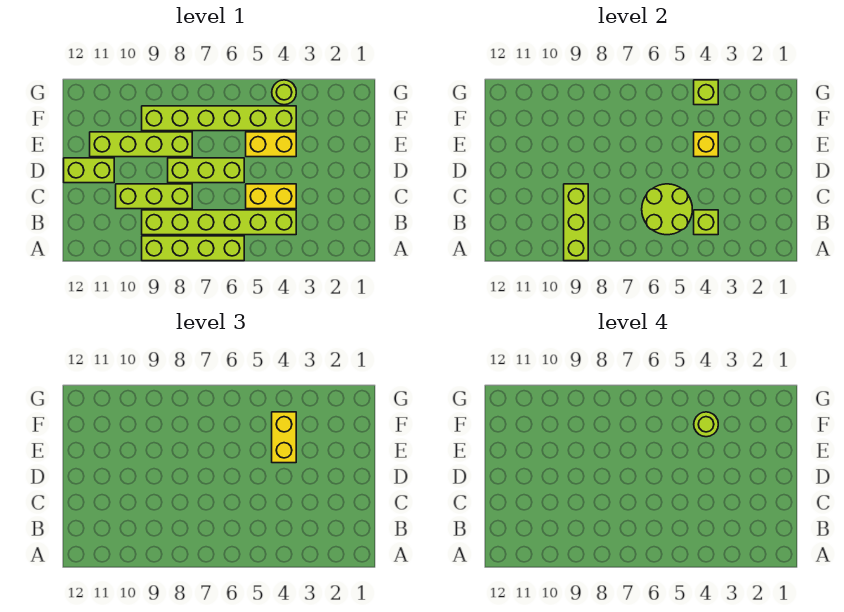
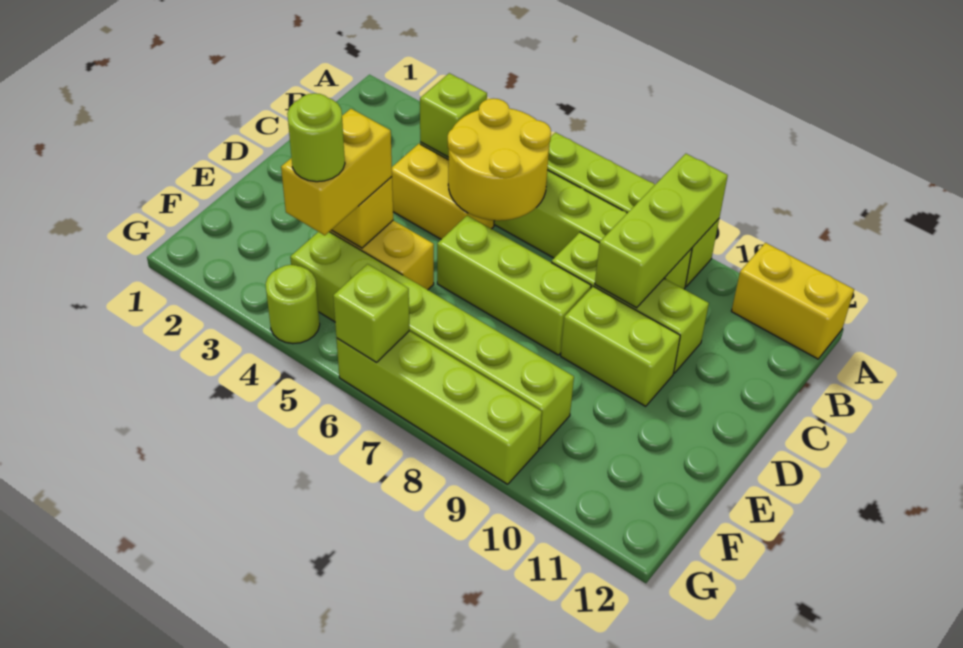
none -> yellow 1x2 brick [731,243,854,359]
lime 2x2 round brick [642,184,692,235] -> yellow 2x2 round brick [448,98,551,221]
lime 1x2 brick [64,158,114,183] -> lime 1x2 brick moved to [561,286,680,406]
lime 1x4 brick [90,132,192,157] -> lime 1x4 brick moved to [336,331,542,484]
lime 1x1 brick [694,80,718,105] -> lime 1x1 brick moved to [333,264,409,362]

